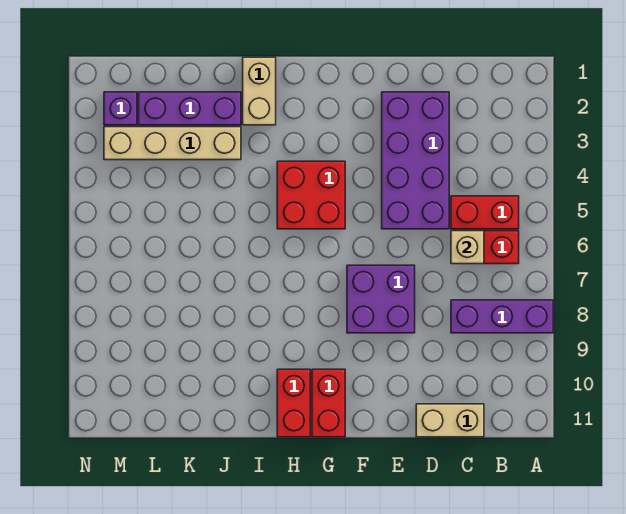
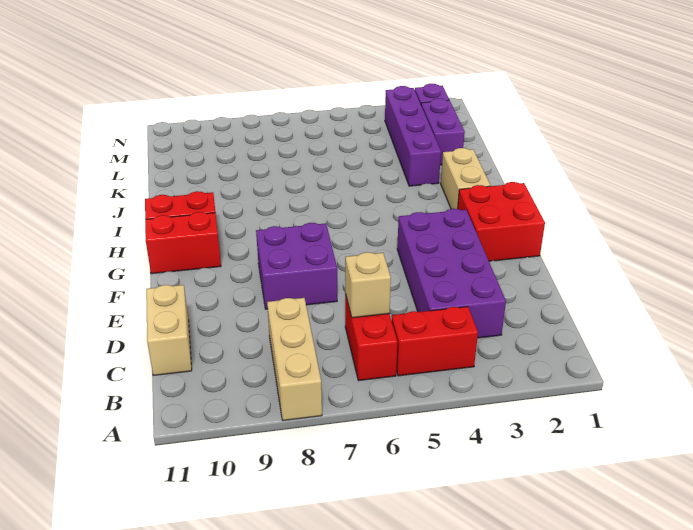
purple 1x3 brick [451,300,553,333] -> tan 1x3 brick [267,298,322,421]
red 1x2 brick [451,196,519,229] -> red 1x2 brick turned to [391,307,478,376]
purple 2x4 brick [382,92,449,229] -> purple 2x4 brick turned to [397,209,506,338]
red 2x2 brick [277,161,345,229] -> red 2x2 brick moved to [458,182,545,261]
tan 1x2 brick [243,57,276,125] -> tan 1x2 brick turned to [441,148,491,209]
purple 1x3 brick [139,92,241,125] -> purple 1x2 brick [421,99,465,165]
tan 1x4 brick [104,127,241,160] -> purple 1x4 brick [385,86,441,186]

